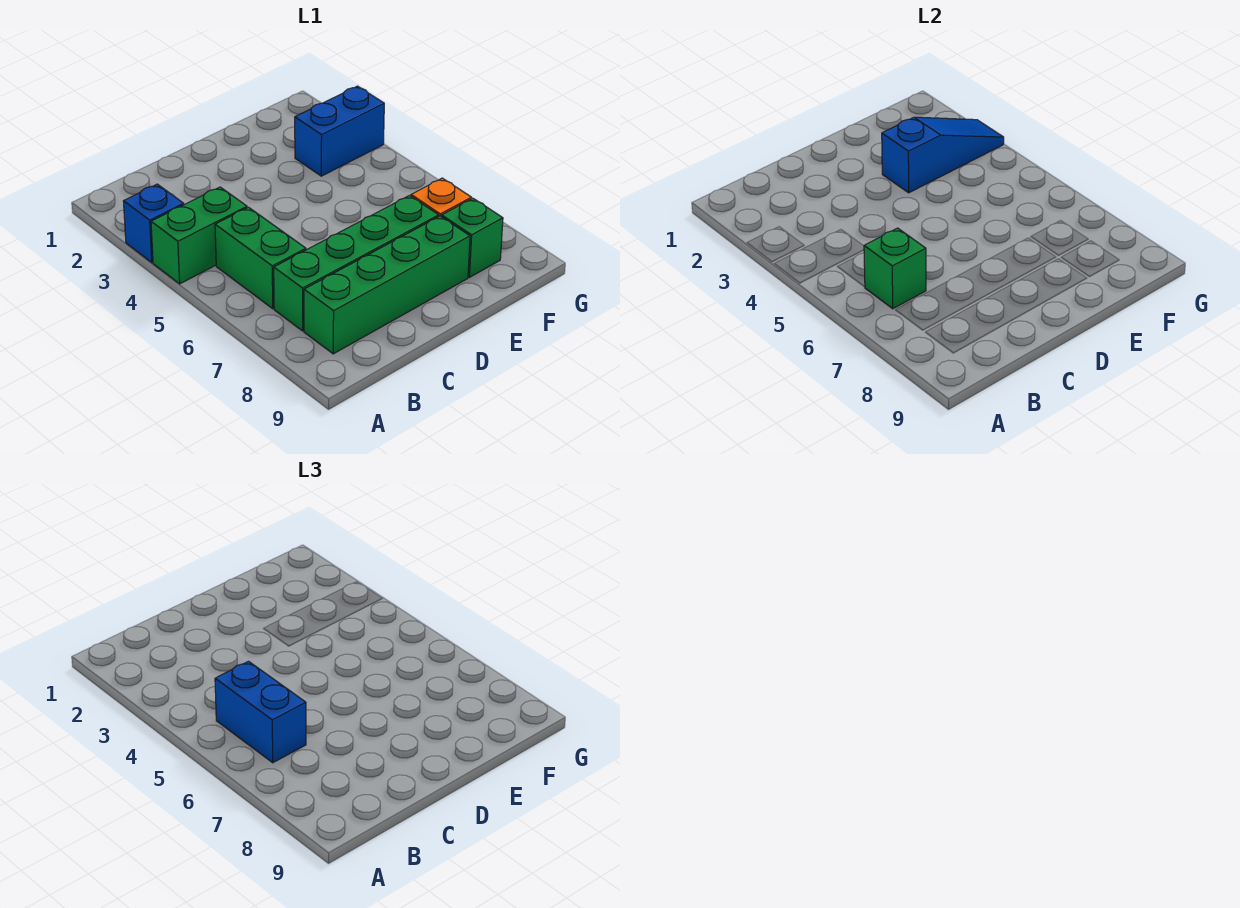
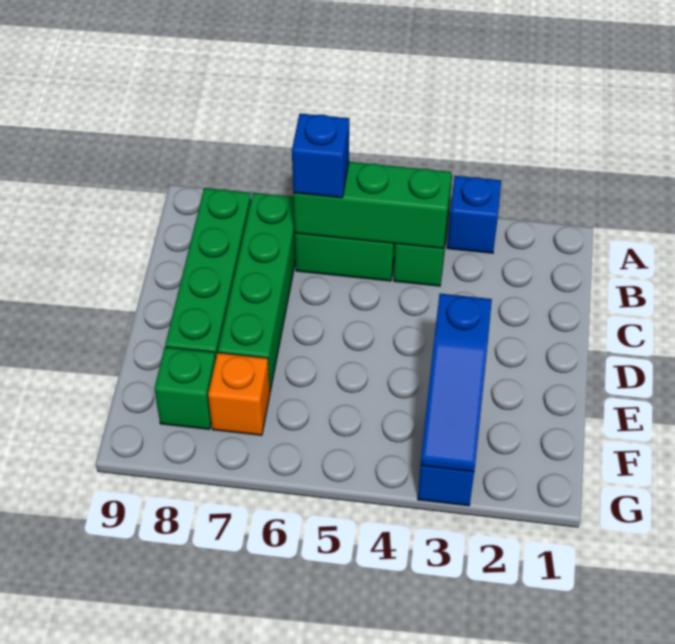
blue 1x2 brick [215,661,306,763] -> blue 1x1 brick [292,114,349,198]
green 1x1 brick [864,228,926,309] -> green 1x3 brick [293,162,451,248]

